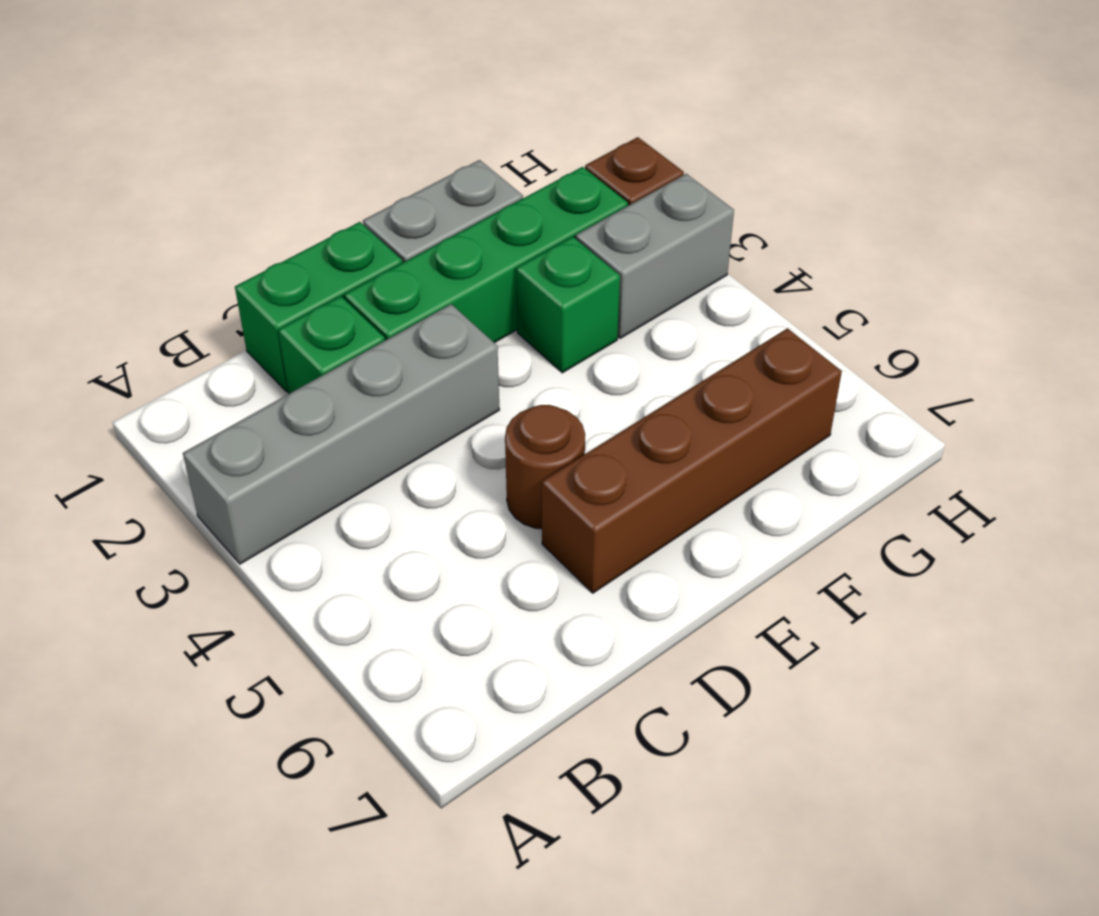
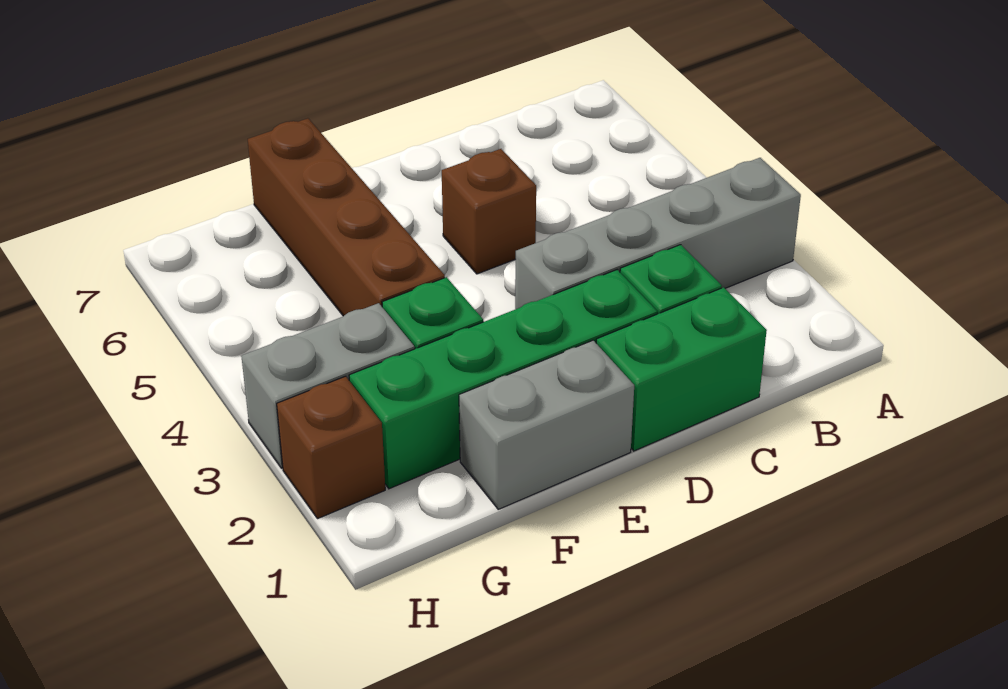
brown 1x1 round brick [505,405,585,529] -> brown 1x1 brick [442,149,536,274]
brown 1x4 brick [542,328,842,593] -> brown 1x4 brick turned to [248,118,445,316]

